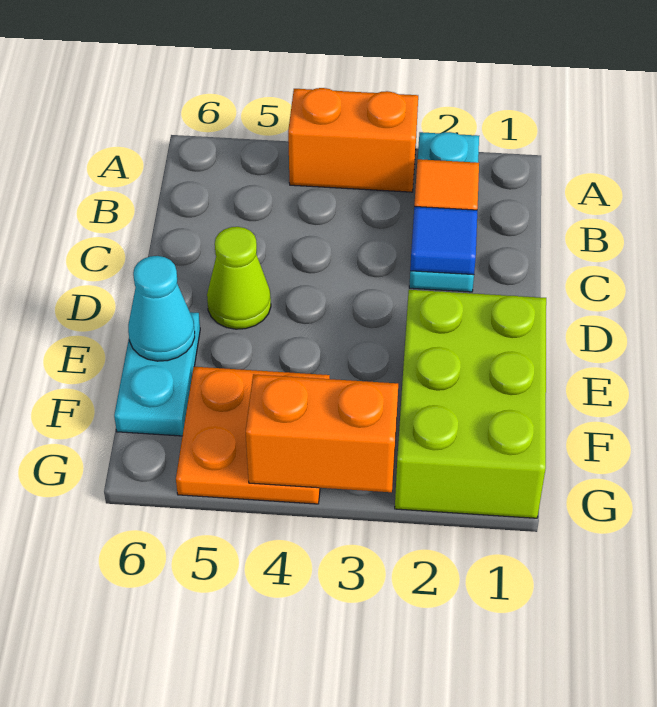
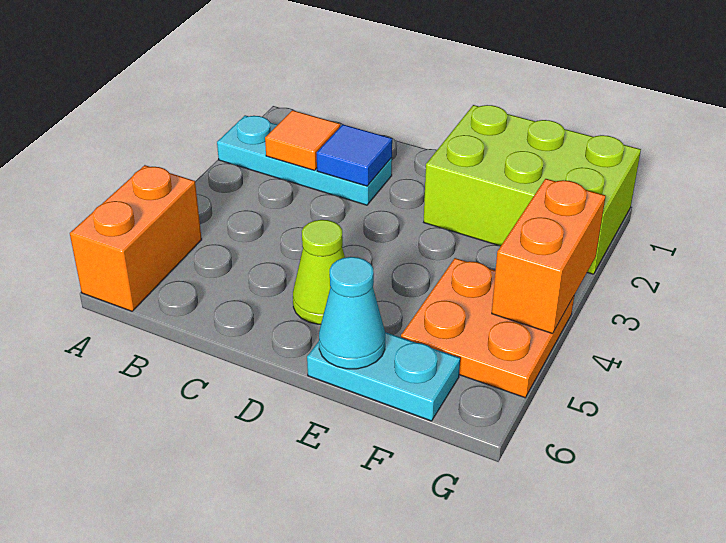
orange 1x2 brick [288,88,418,192] -> orange 1x2 brick moved to [70,165,202,311]

